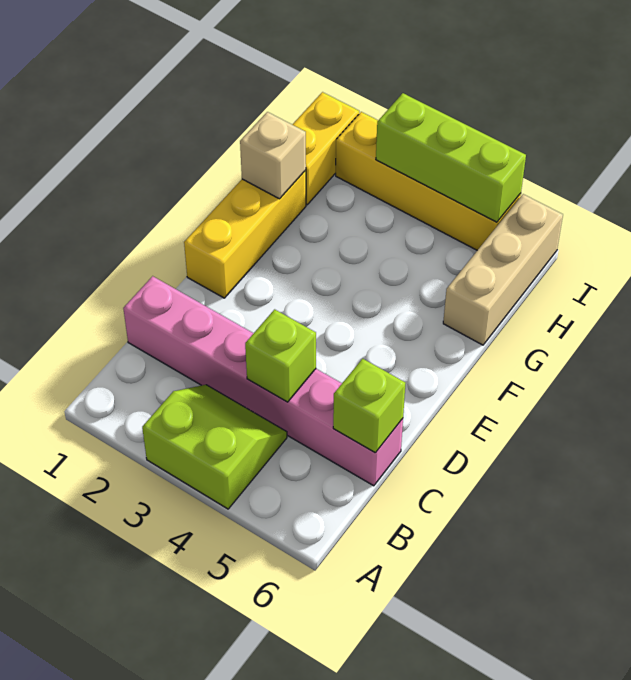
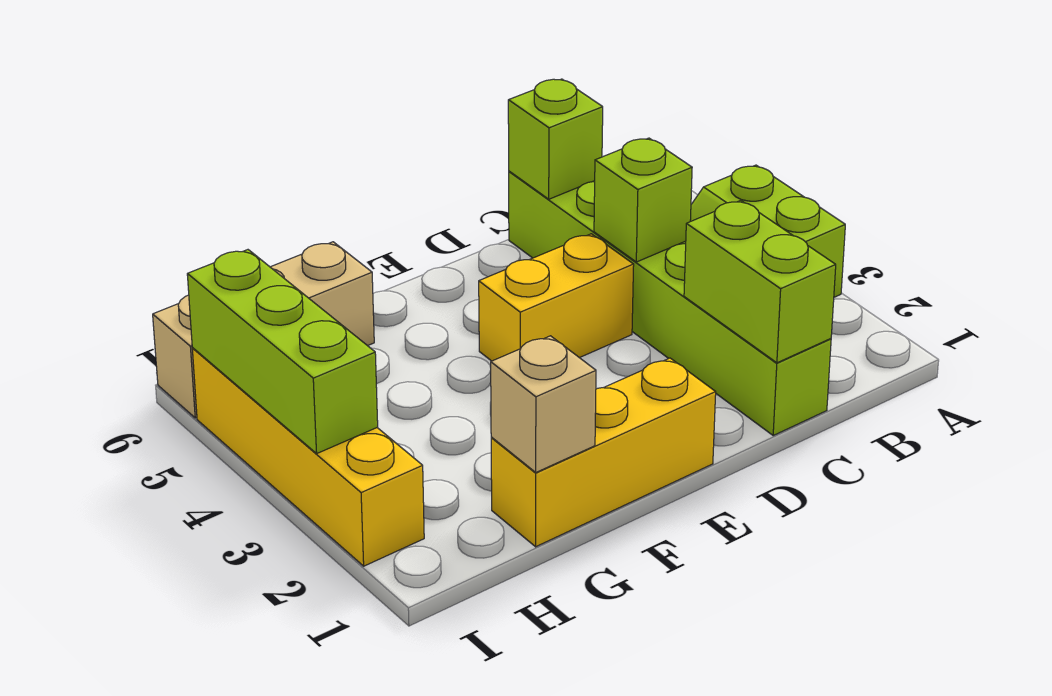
pink 1x6 brick [123,276,403,486] -> lime 1x6 brick [509,171,831,435]
none -> lime 1x2 brick [684,201,836,363]
yellow 1x2 brick [292,92,359,205] -> yellow 1x2 brick moved to [479,234,634,361]

